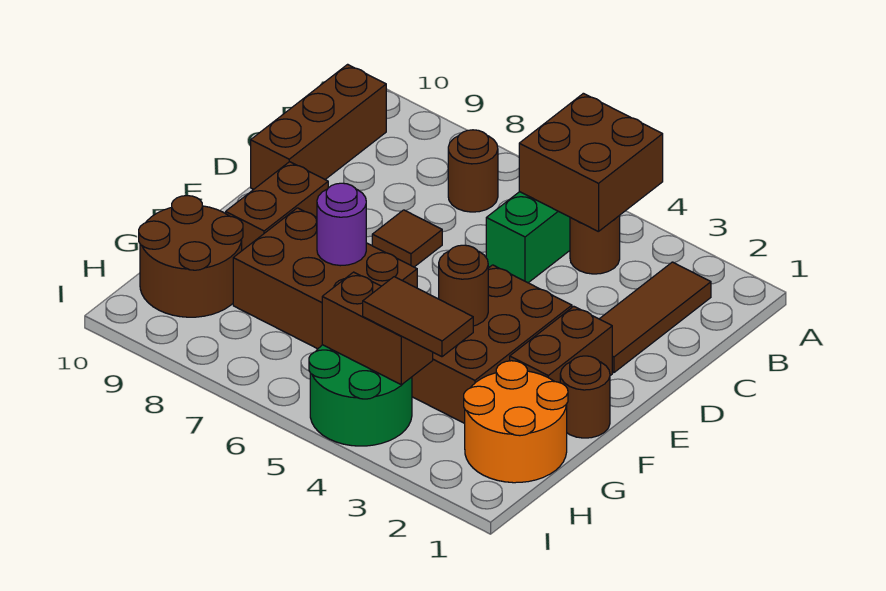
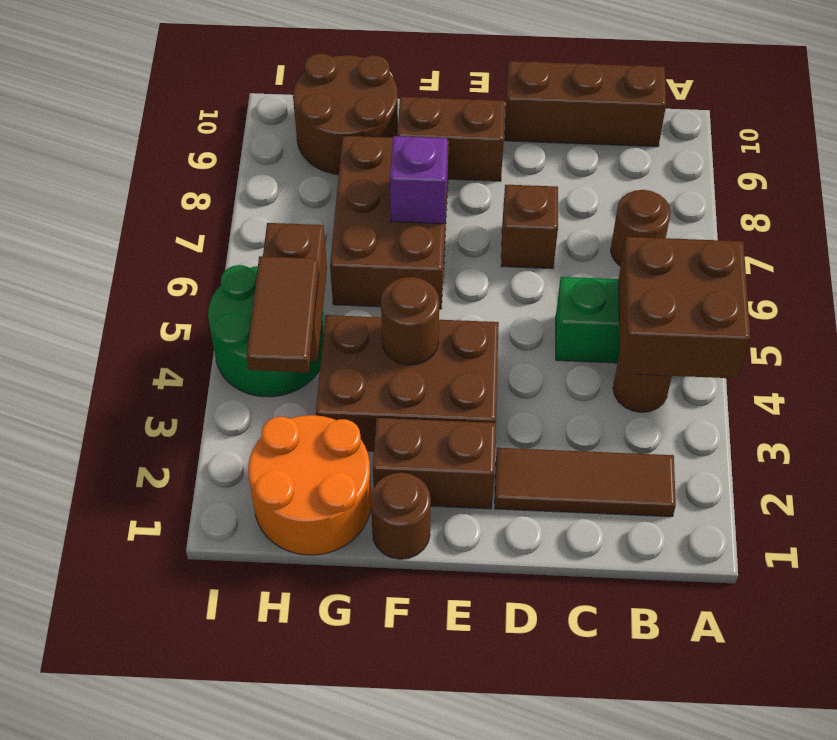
brown 1x1 tile [372,210,442,267] -> brown 1x1 brick [501,185,558,269]
purple 1x1 round brick [317,183,366,266] -> purple 1x1 brick [390,136,448,224]

